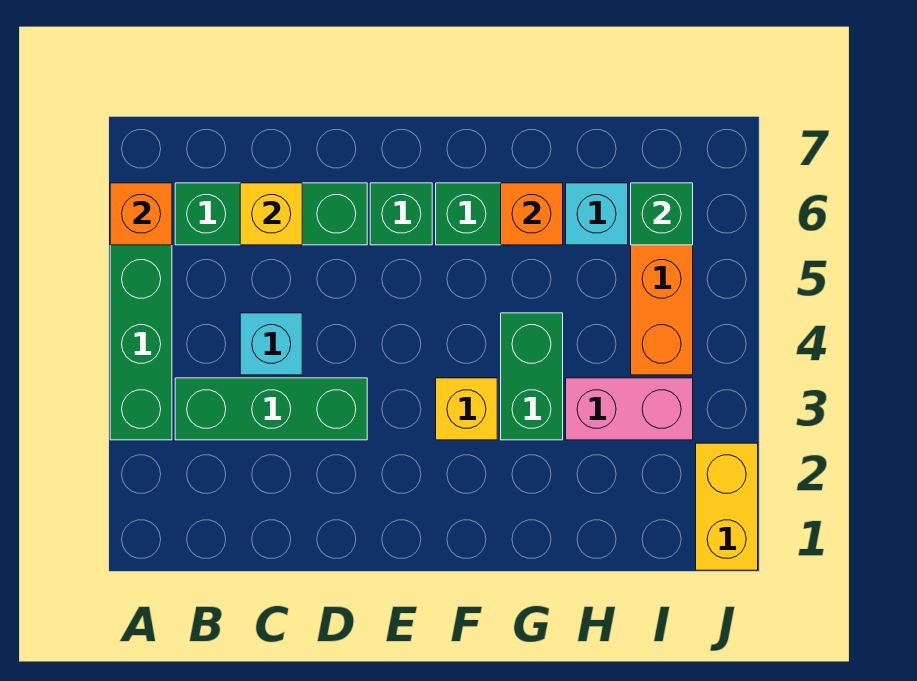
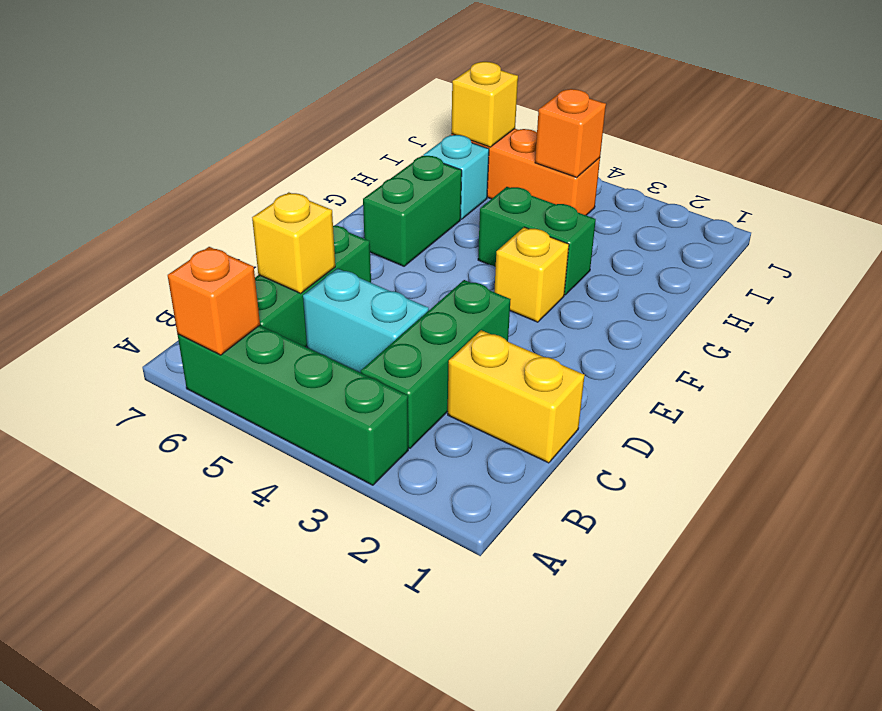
cyan 1x1 brick [240,313,302,375] -> cyan 1x2 brick [303,269,429,373]
green 1x1 brick [370,183,432,245] -> none
orange 1x1 brick [501,183,563,245] -> orange 1x1 brick moved to [535,89,606,177]
pink 1x2 brick [566,378,693,440] -> none
green 1x1 brick [631,183,693,245] -> yellow 1x1 brick [451,62,518,147]
yellow 1x2 brick [696,443,758,570] -> yellow 1x2 brick moved to [448,330,585,463]

